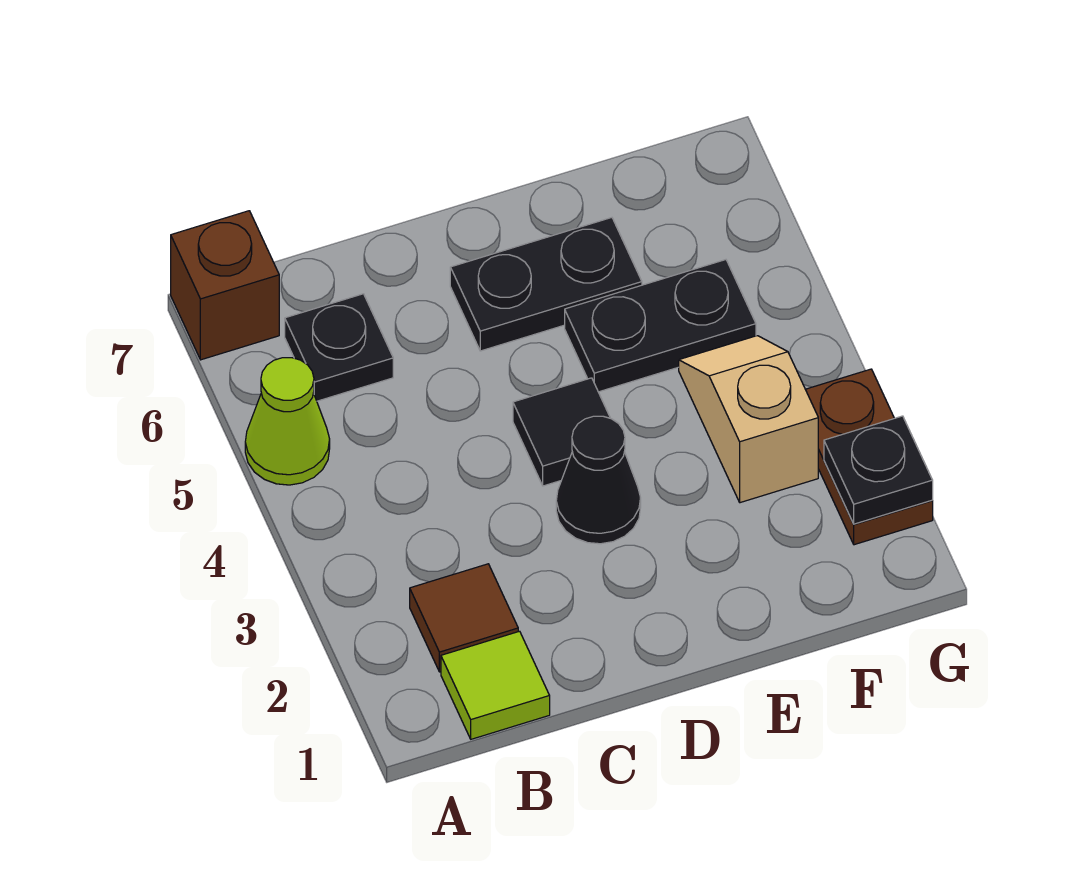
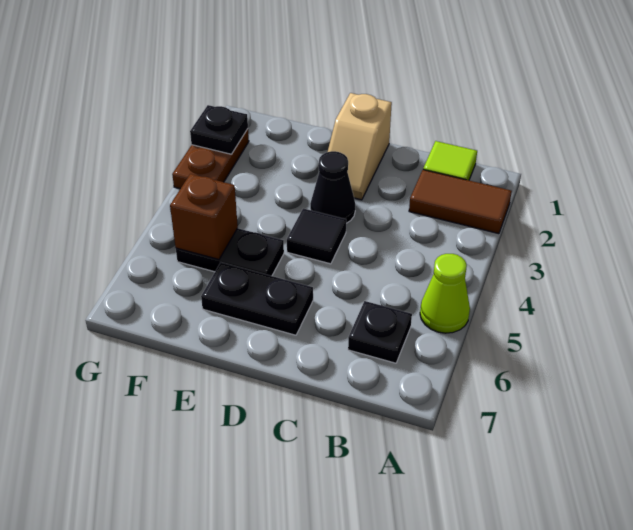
brown 1x1 brick [171,211,279,360] -> brown 1x1 brick moved to [170,174,238,259]
brown 1x1 tile [410,564,518,672] -> brown 1x2 tile [409,170,512,234]
tan 1x2 slope [679,336,818,503] -> tan 1x2 slope moved to [328,93,392,200]

